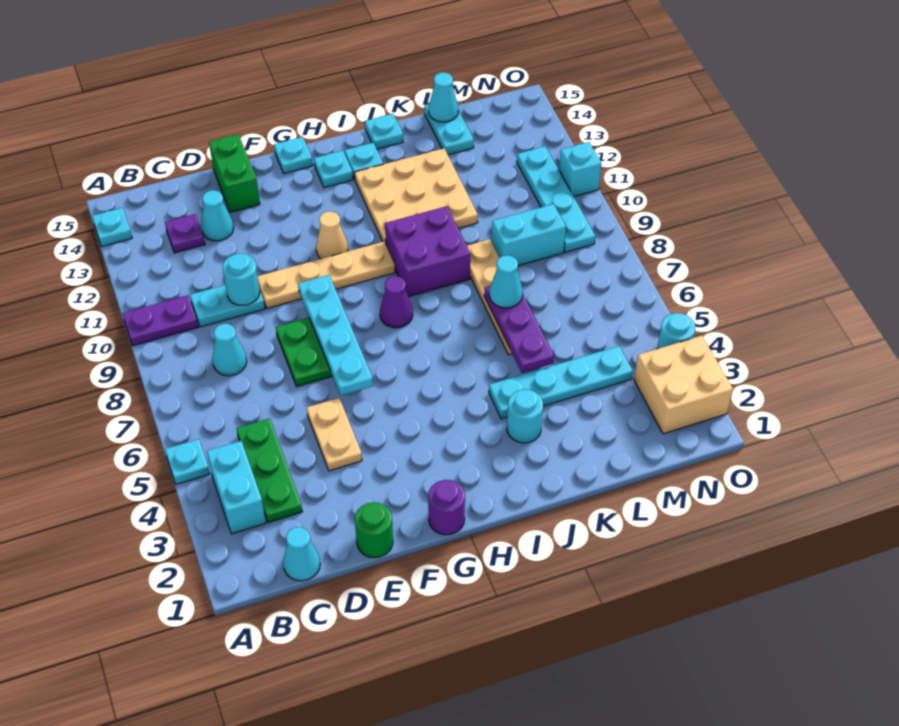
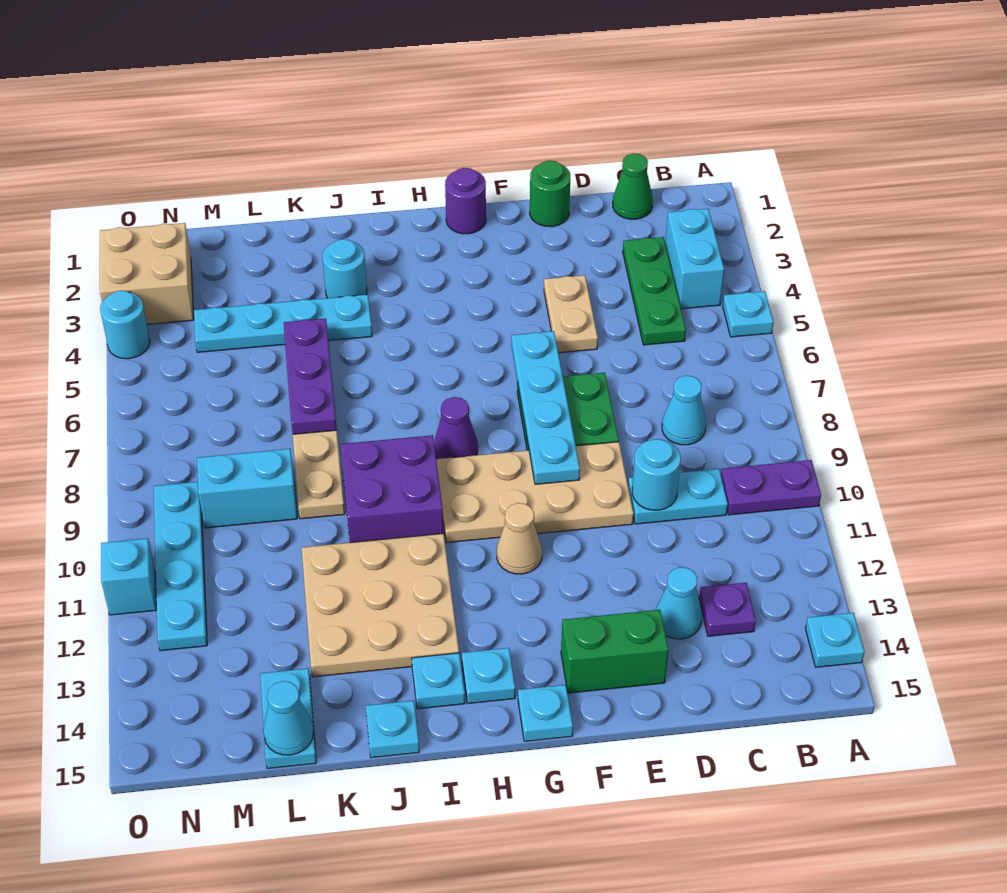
cyan 1x1 cone [283,527,320,581] -> green 1x1 cone [613,153,653,219]
tan 1x4 plate [258,242,395,308] -> tan 2x4 plate [436,442,634,543]
green 1x2 brick [209,134,260,212] -> green 1x2 brick turned to [561,610,668,693]
cyan 1x1 cone [489,255,523,308] -> none

